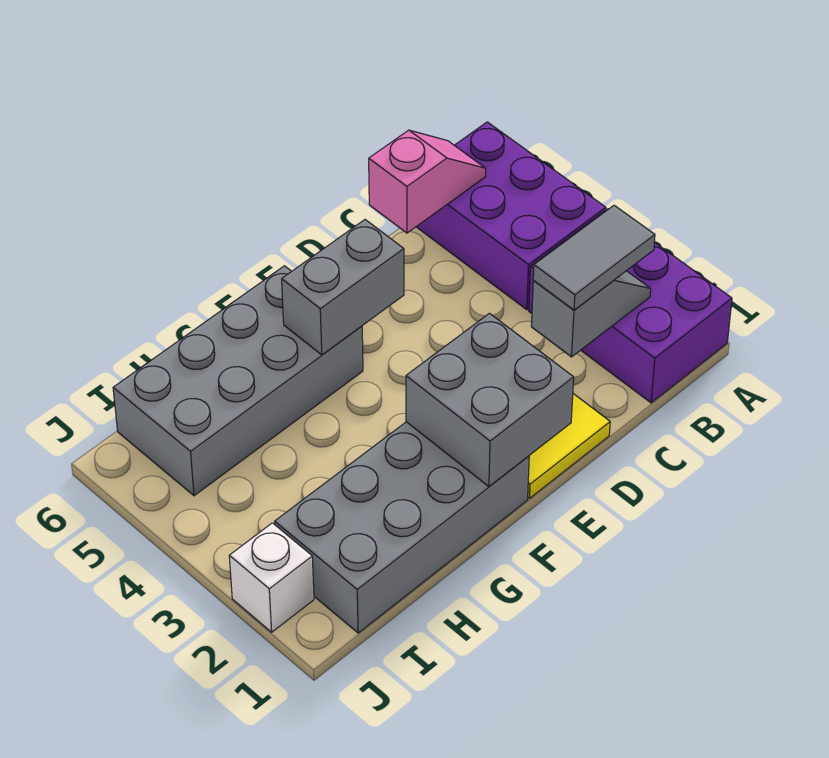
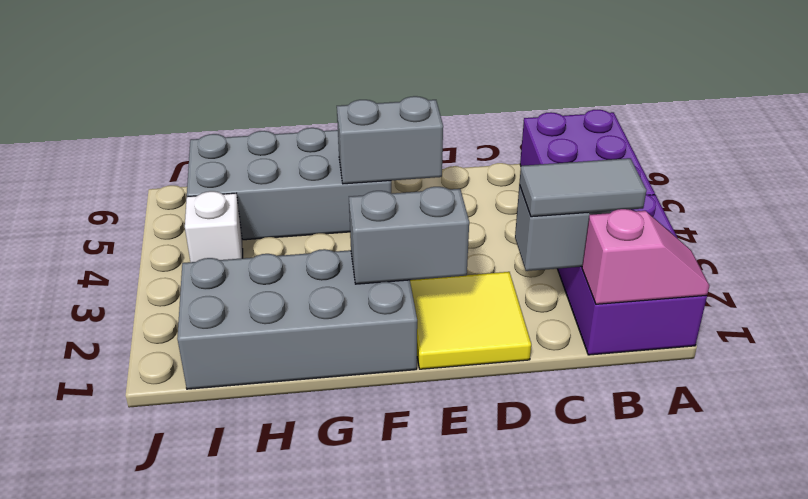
pink 1x2 slope [369,130,486,233] -> pink 1x2 slope moved to [582,209,709,304]
grey 2x2 brick [406,313,574,487] -> grey 1x2 brick [349,187,469,284]
white 1x1 brick [229,523,314,632] -> white 1x1 brick moved to [185,191,243,262]

